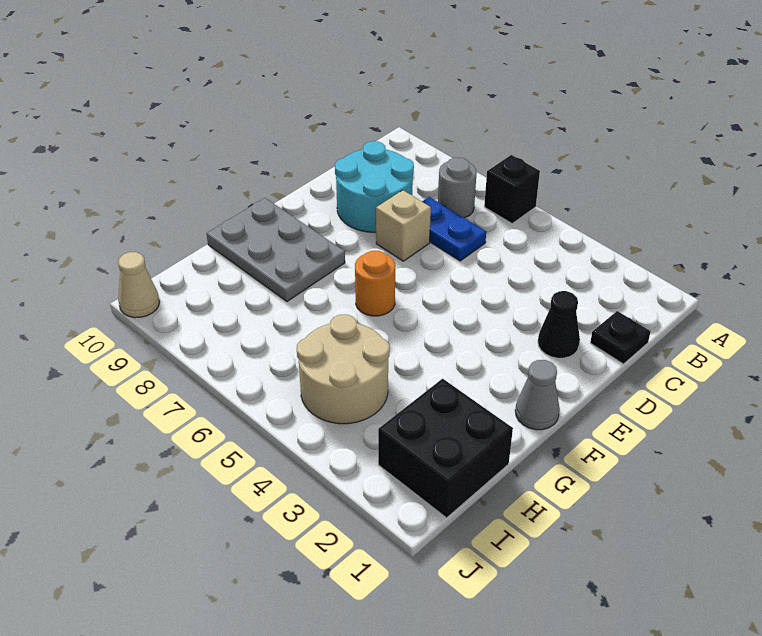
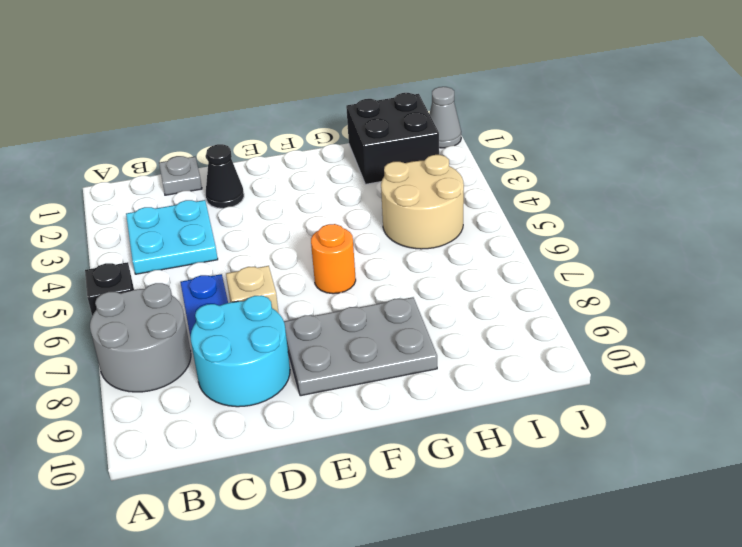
none -> cyan 2x2 plate [126,200,218,274]
grey 1x1 round brick [438,158,477,218] -> grey 2x2 round brick [90,283,191,392]
black 1x1 plate [590,311,651,364] -> grey 1x1 plate [159,156,202,195]
grey 1x1 cone [515,360,560,430] -> grey 1x1 cone moved to [430,87,461,148]
grey 2x3 plate [207,198,345,301] -> grey 2x3 plate turned to [284,297,437,396]
tan 1x1 cone [118,252,160,318] -> none

